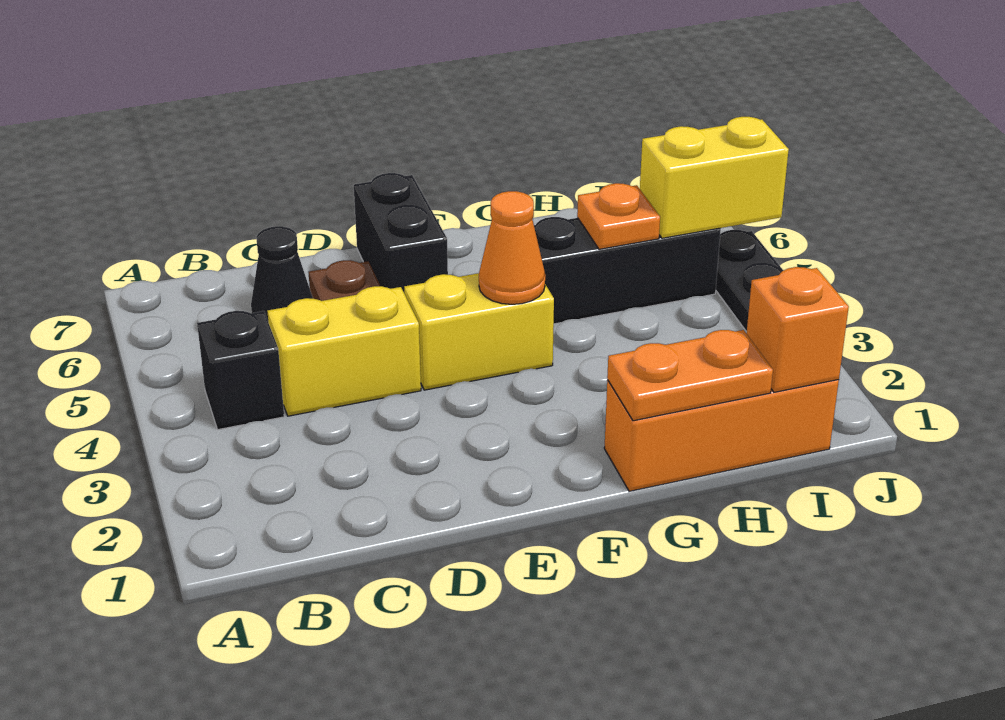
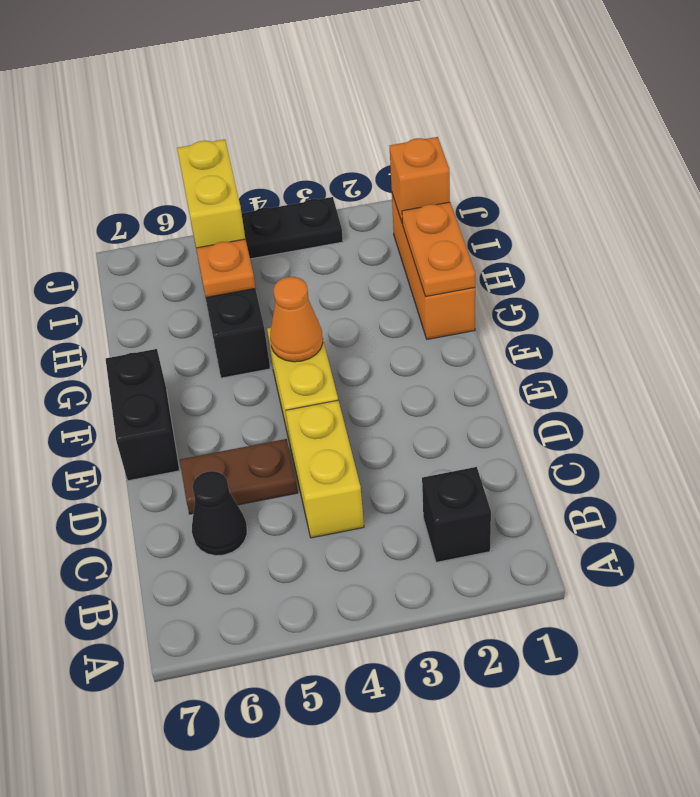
black 1x1 brick [197,311,284,430] -> black 1x1 brick moved to [422,467,491,562]
black 1x2 brick [354,173,448,292] -> black 1x2 brick turned to [106,349,180,481]

